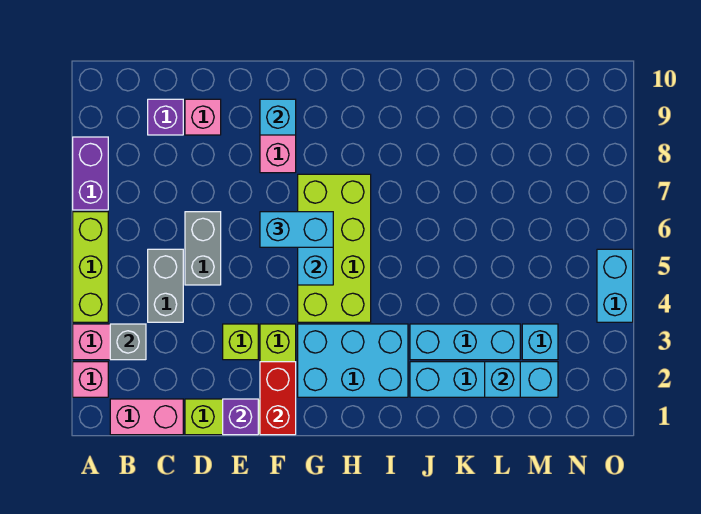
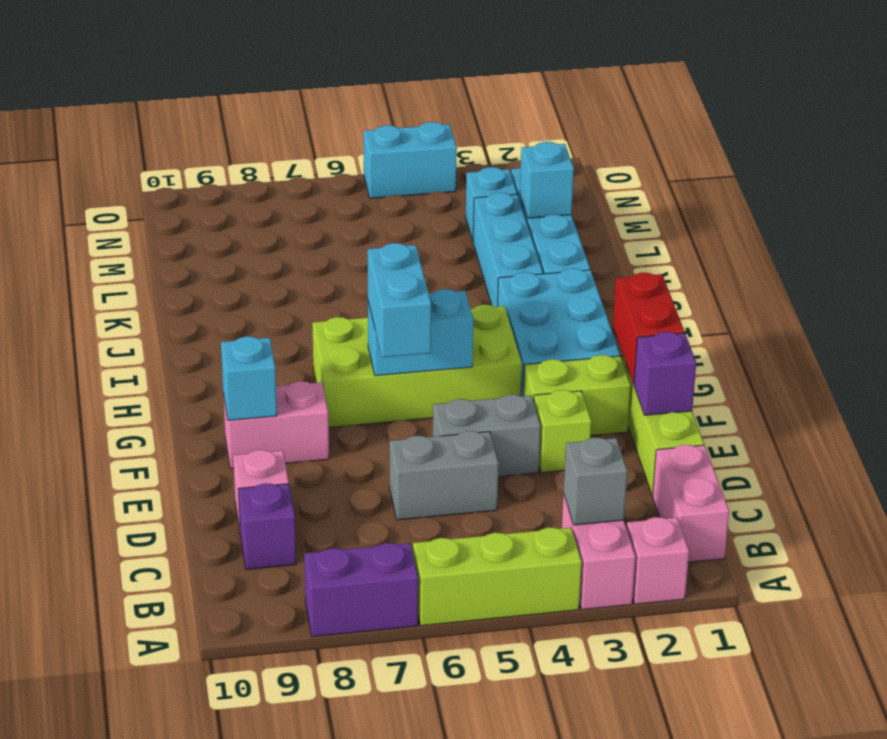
grey 1x2 brick [148,249,183,322] -> grey 1x2 brick moved to [433,394,541,477]
red 1x2 brick [260,362,296,435] -> red 1x2 brick turned to [613,272,684,384]

